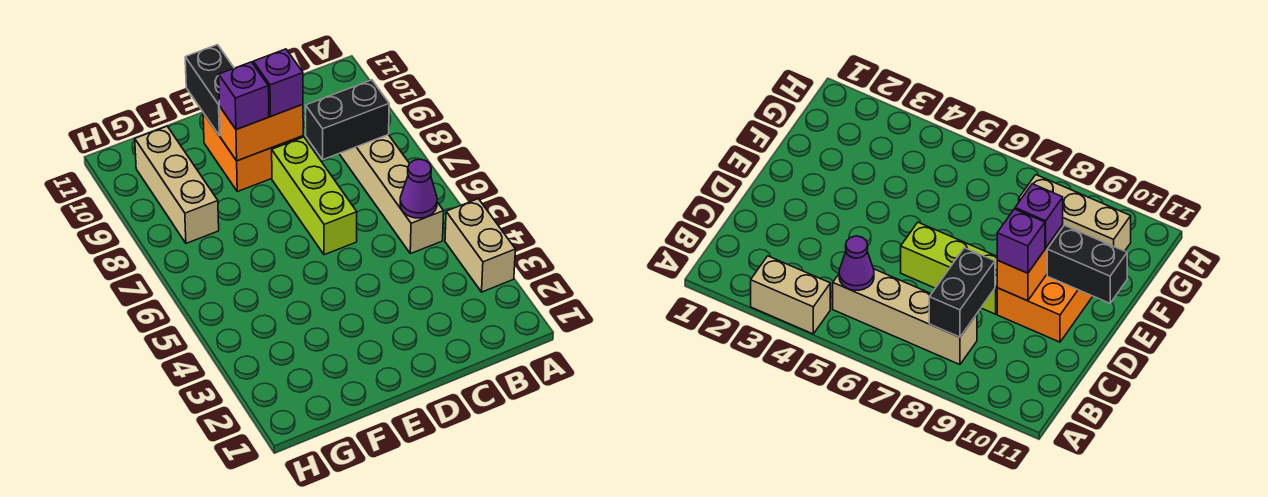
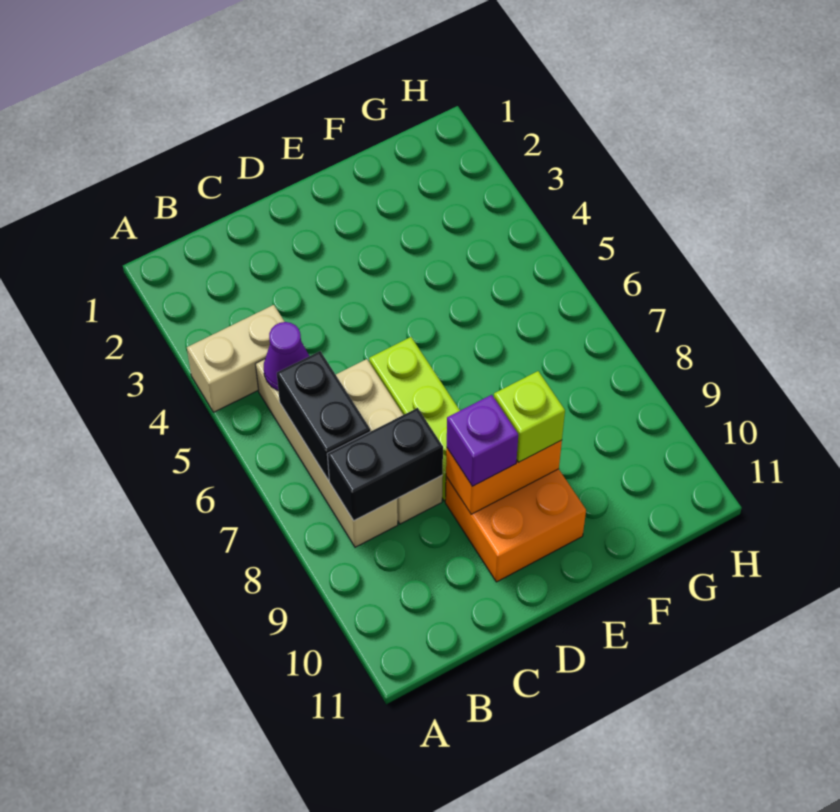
tan 1x2 brick [445,199,515,292] -> tan 1x2 brick turned to [187,305,285,412]
purple 1x1 brick [219,62,269,130] -> lime 1x1 brick [494,371,565,462]
black 1x2 brick [185,45,234,136] -> black 1x2 brick moved to [277,351,370,480]
tan 1x3 brick [135,126,219,243] -> tan 1x3 brick moved to [336,359,443,524]

